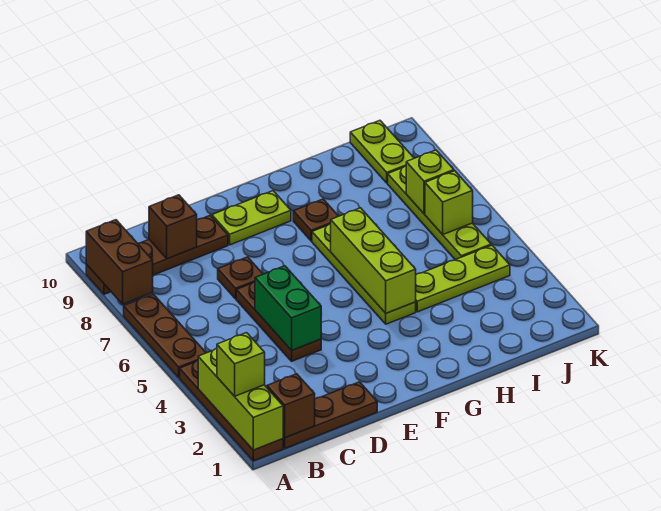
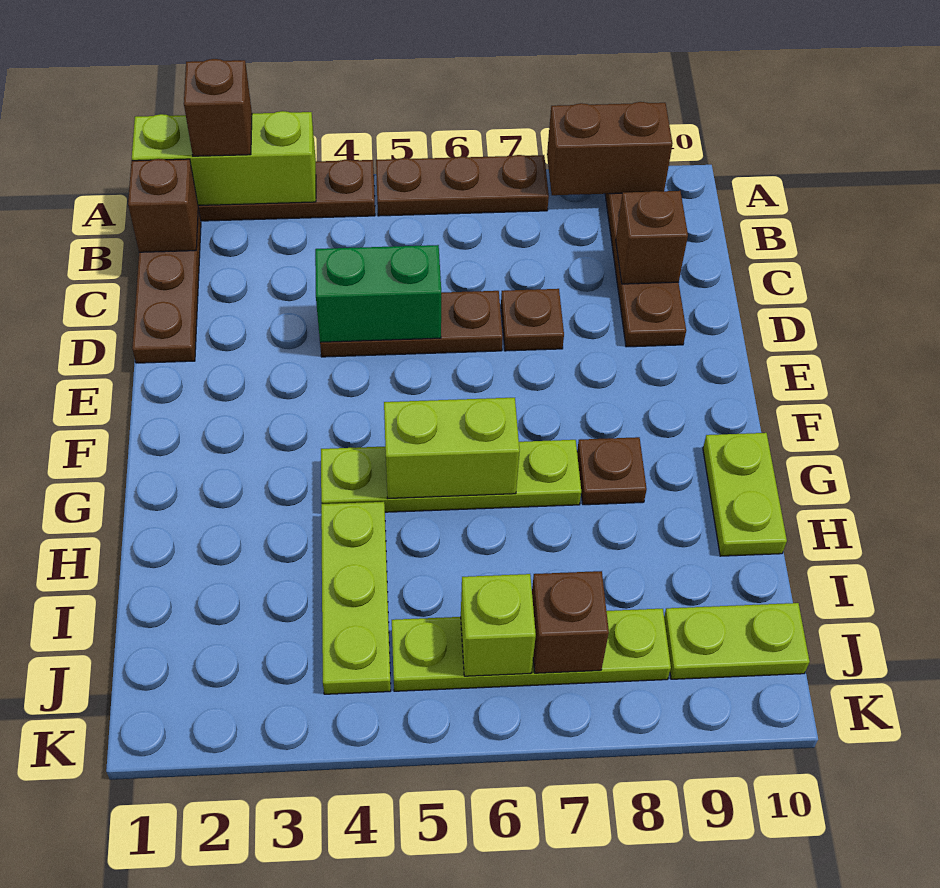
lime 1x1 brick [217,333,265,396] -> brown 1x1 brick [184,59,252,156]
lime 1x2 plate [212,191,291,245] -> lime 1x2 plate moved to [703,433,787,556]
lime 1x3 brick [331,208,416,313] -> lime 1x2 brick [384,398,520,498]
lime 1x1 brick [406,150,454,214] -> brown 1x1 brick [532,571,609,673]

